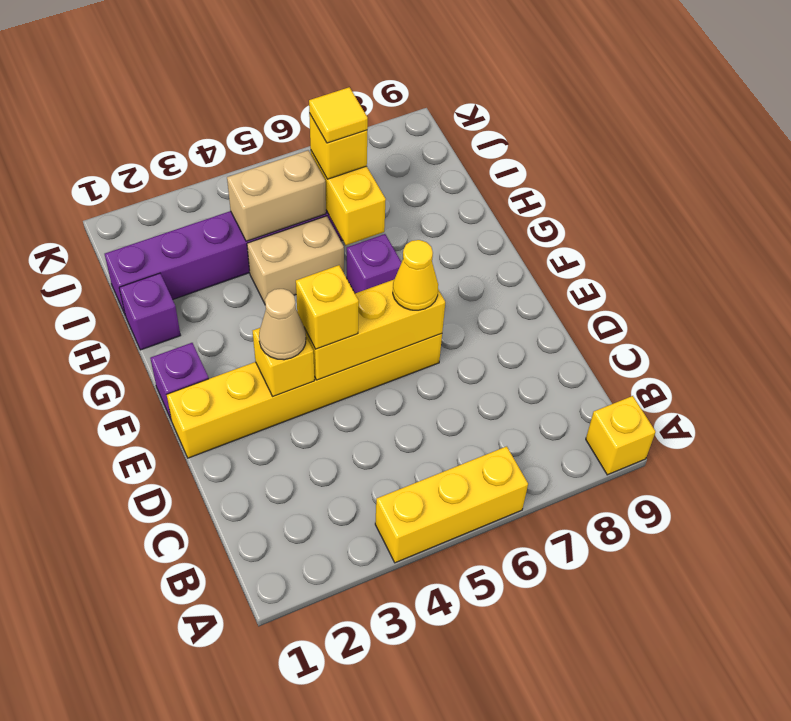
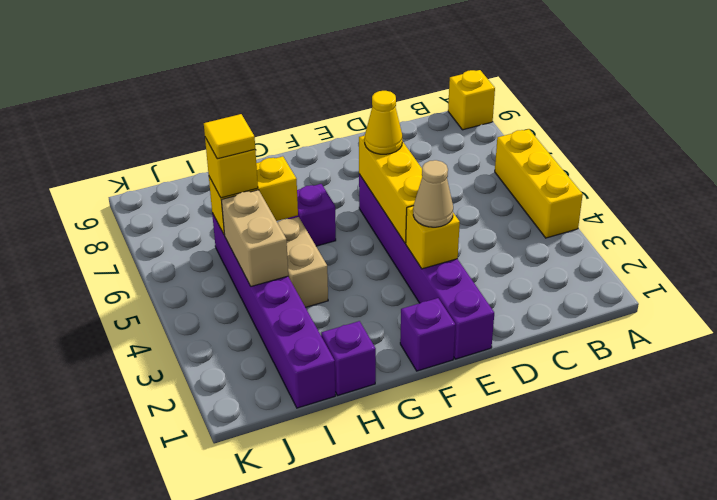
yellow 1x6 brick [167,334,442,458] -> purple 1x6 brick [359,174,494,359]
yellow 1x1 brick [296,265,359,349] -> none

